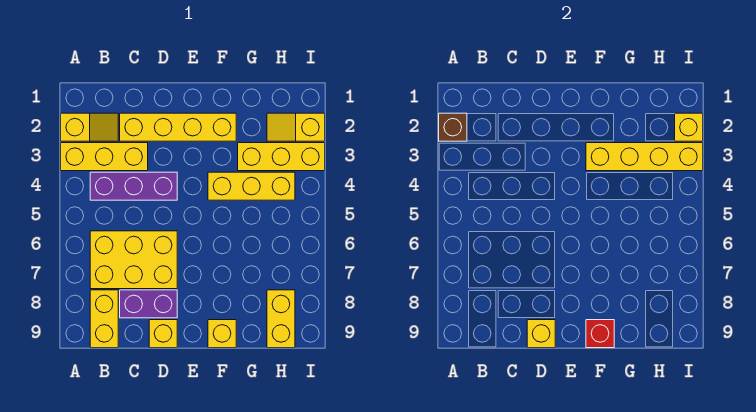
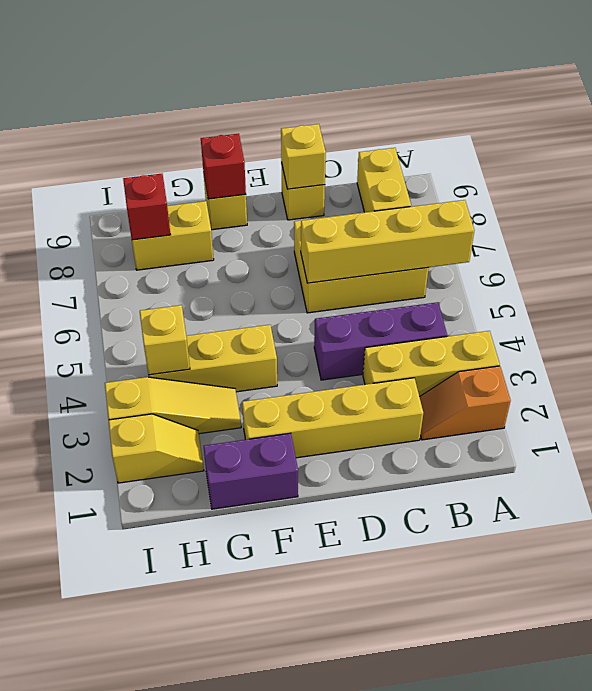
yellow 1x2 slope [61,113,118,141] -> orange 1x2 slope [420,366,511,440]
brown 1x1 brick [439,113,467,141] -> none
purple 1x2 brick [120,290,177,318] -> purple 1x2 brick moved to [204,433,298,509]
yellow 1x4 brick [586,143,703,171] -> yellow 1x4 brick moved to [301,200,474,283]
yellow 1x3 brick [238,143,325,171] -> yellow 1x3 slope [105,377,241,434]
yellow 1x2 brick [267,290,295,348] -> yellow 1x2 brick turned to [132,201,214,270]
none -> red 1x1 brick [123,174,171,240]
yellow 1x1 brick [675,113,703,141] -> yellow 1x1 brick moved to [140,305,190,375]

